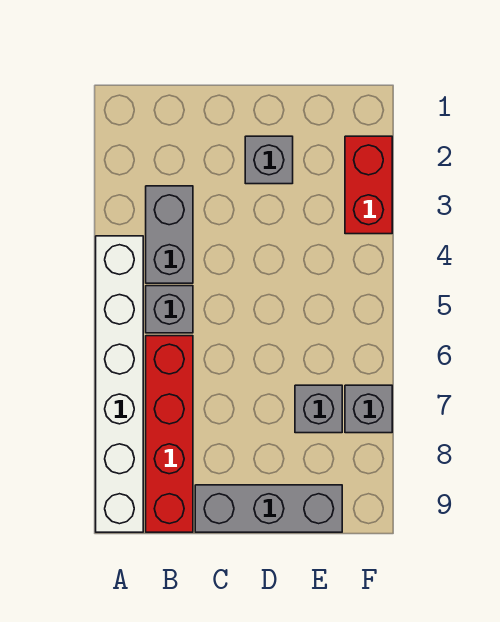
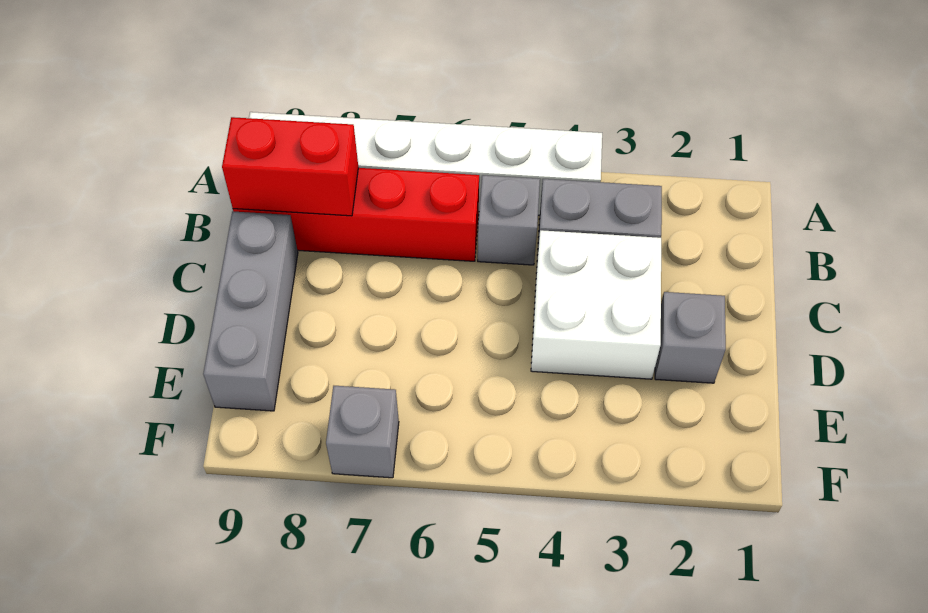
none -> white 2x2 brick [531,230,661,379]
grey 1x1 brick [295,385,342,433] -> none
red 1x2 brick [345,136,392,234] -> red 1x2 brick moved to [222,117,358,216]

